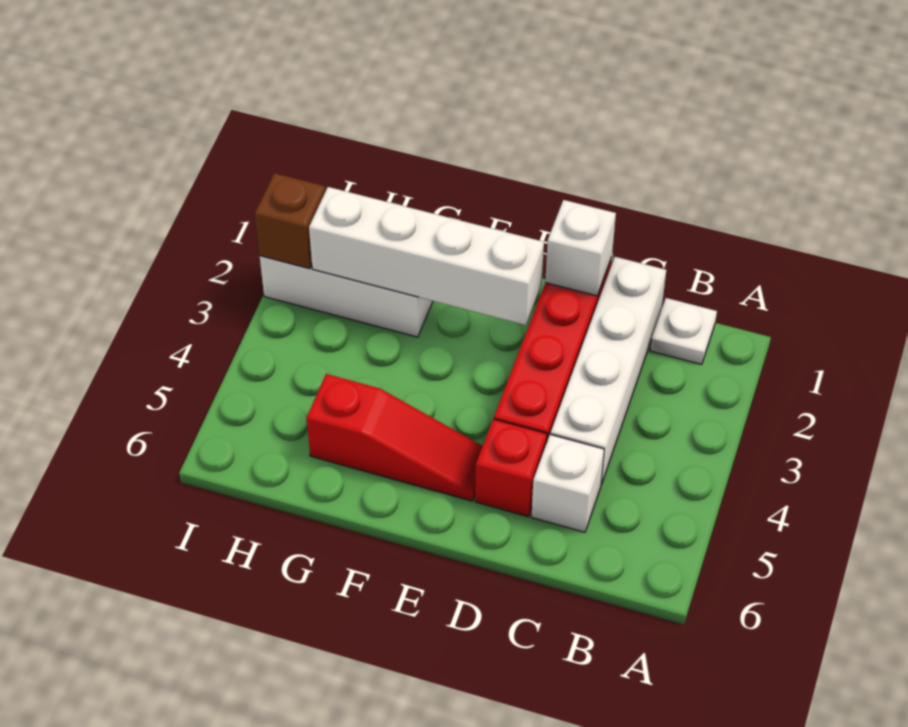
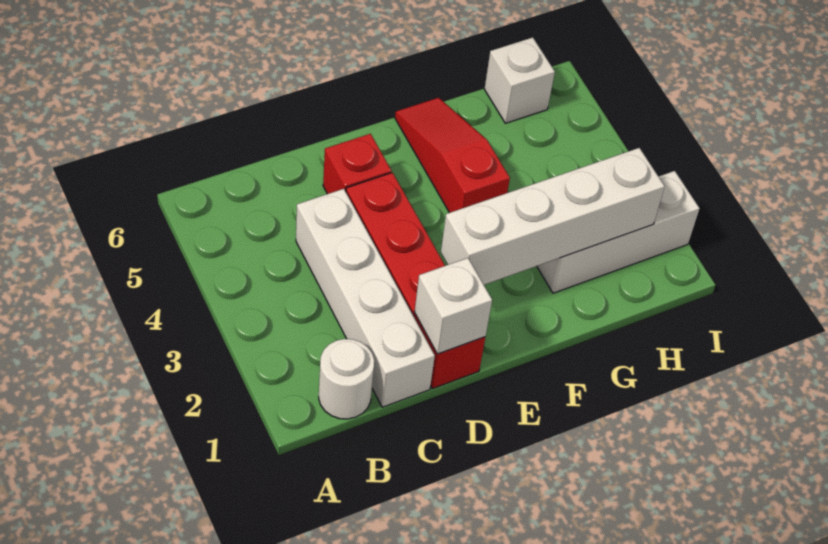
white 1x1 plate [650,298,717,365] -> white 1x1 round brick [319,339,374,419]
white 1x1 brick [531,434,604,532] -> white 1x1 brick moved to [484,37,555,123]
red 1x3 slope [307,374,483,501] -> red 1x3 slope turned to [395,98,510,213]
brown 1x1 brick [255,173,326,269] -> none

